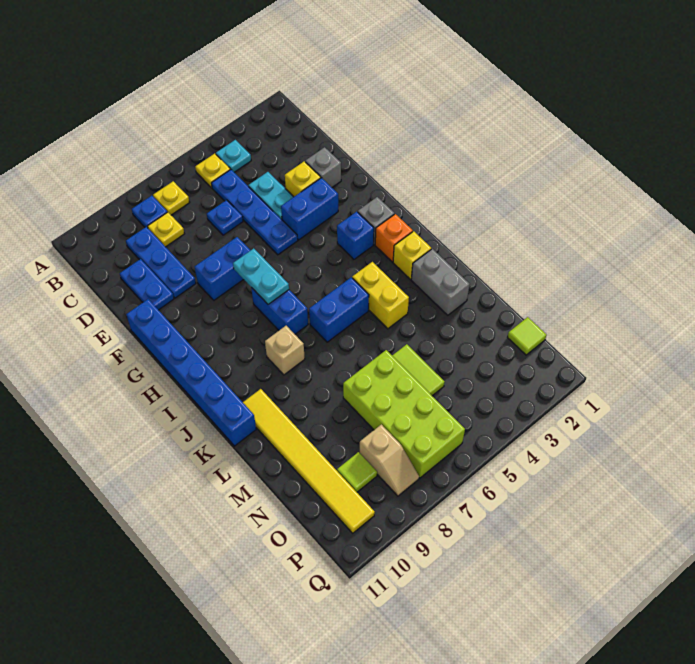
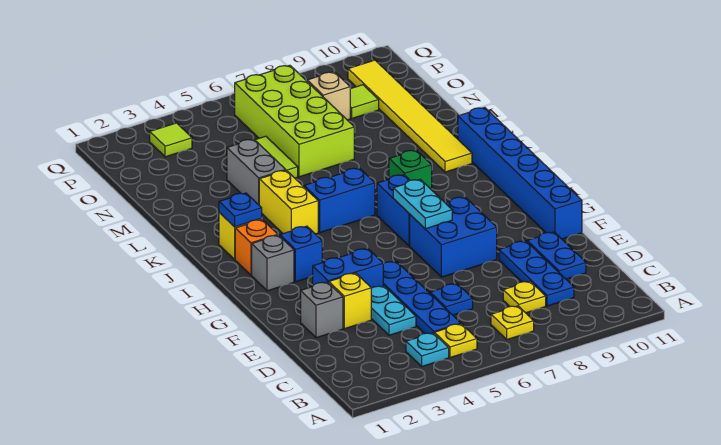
blue 1x1 plate [132,196,167,228] -> blue 1x1 plate moved to [219,193,262,227]
blue 1x2 brick [195,237,251,300] -> blue 2x2 brick [410,197,497,277]
tan 1x1 brick [265,326,305,375] -> green 1x1 brick [389,150,432,190]
grey 1x2 brick [411,249,470,315] -> grey 1x2 brick moved to [227,139,286,205]
lime 1x1 tile [507,317,546,355] -> lime 1x1 tile moved to [150,123,192,157]

